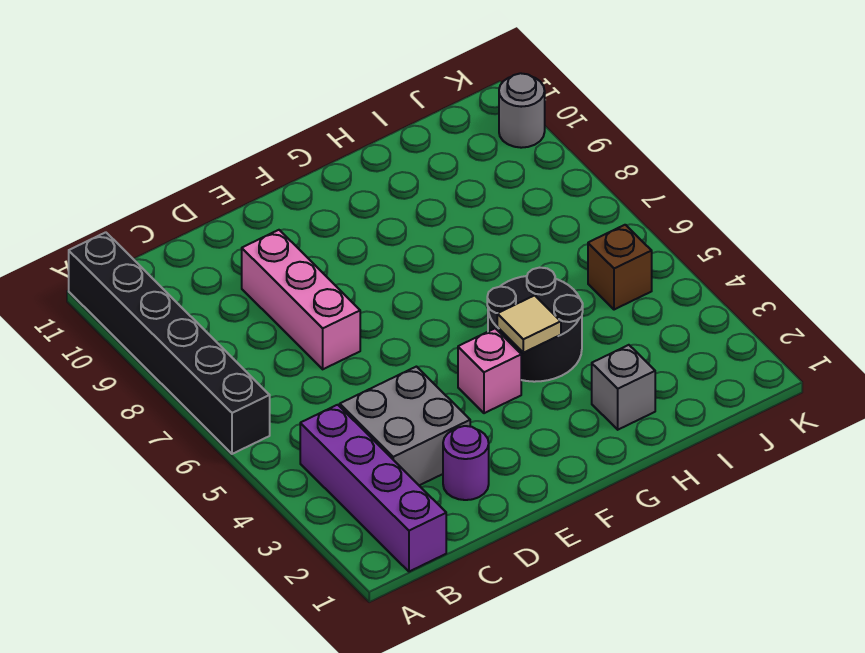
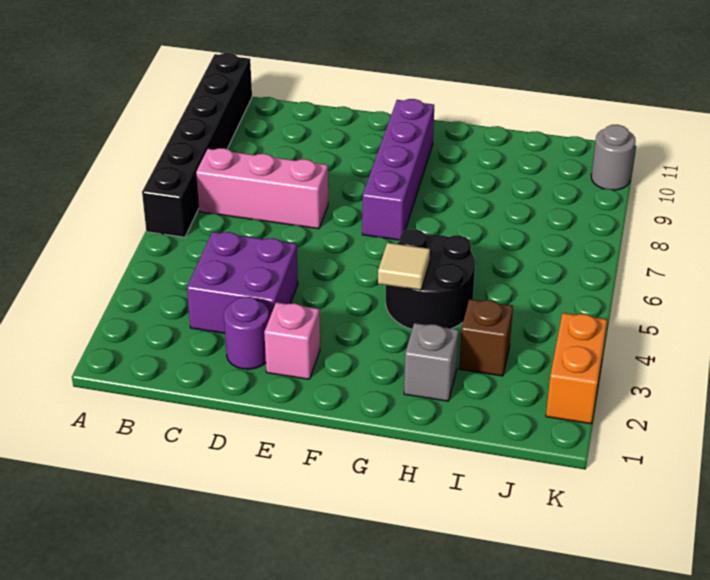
purple 1x4 brick [300,405,446,572] -> purple 1x4 brick moved to [362,99,434,240]
grey 2x2 brick [340,367,470,485] -> purple 2x2 brick [187,232,298,333]
pink 1x3 brick [242,230,360,369] -> pink 1x3 brick turned to [196,148,328,229]
pink 1x1 brick [458,328,521,413] -> pink 1x1 brick moved to [264,302,320,379]
brown 1x1 brick [588,225,652,310] -> brown 1x1 brick moved to [459,299,513,376]
none -> orange 1x2 brick [546,313,607,424]

